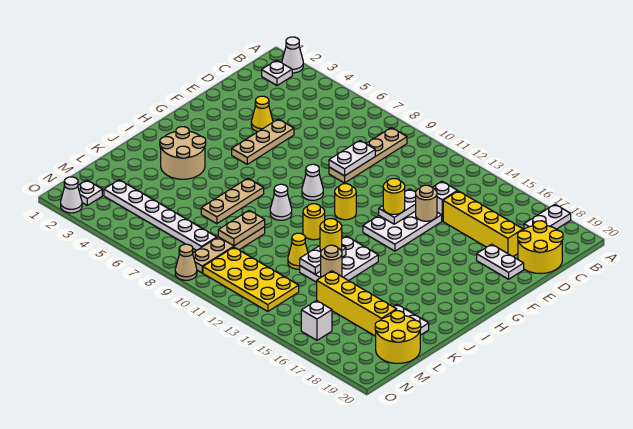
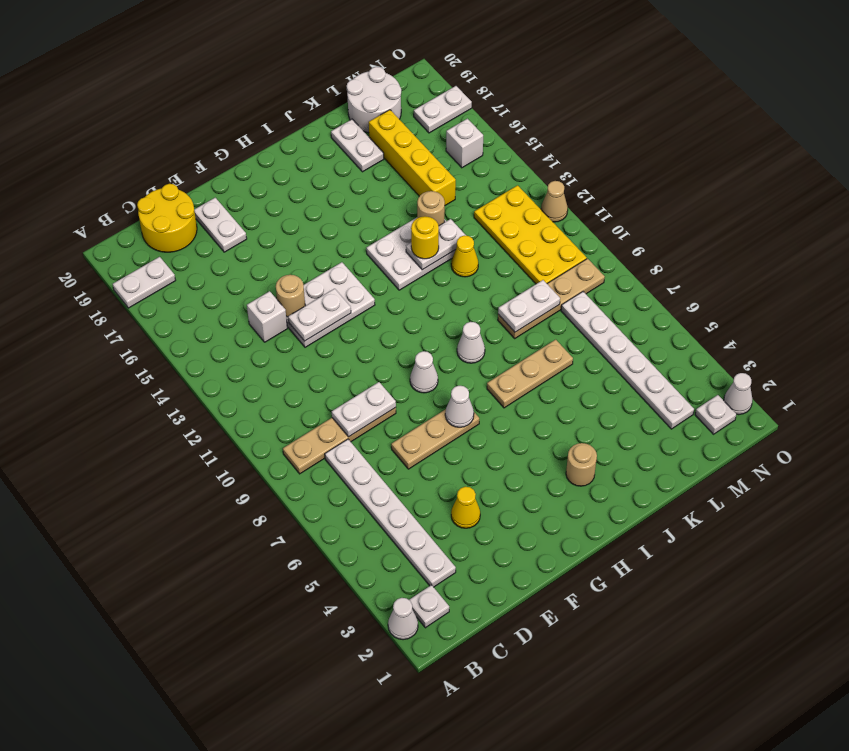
none -> white 1x6 plate [325,439,456,587]
yellow 1x4 brick [443,191,523,256] -> none
tan 1x3 plate [232,119,294,164] -> tan 1x3 plate moved to [391,409,479,469]
yellow 1x1 round brick [383,179,405,214] -> none
none -> white 1x1 cone [445,386,474,427]
yellow 1x1 round brick [335,184,356,220] -> none
tan 2x2 round brick [160,127,206,179] -> tan 1x1 round brick [566,443,597,486]
yellow 1x1 round brick [303,204,325,240] -> none
tan 1x2 plate [218,210,265,246] -> white 1x2 plate [498,280,560,332]
yellow 2x2 round brick [375,311,421,363] -> white 2x2 round brick [347,67,401,133]
none -> white 1x2 plate [414,86,472,133]
tan 1x1 cone [175,244,197,280] -> tan 1x1 cone moved to [541,181,568,222]

